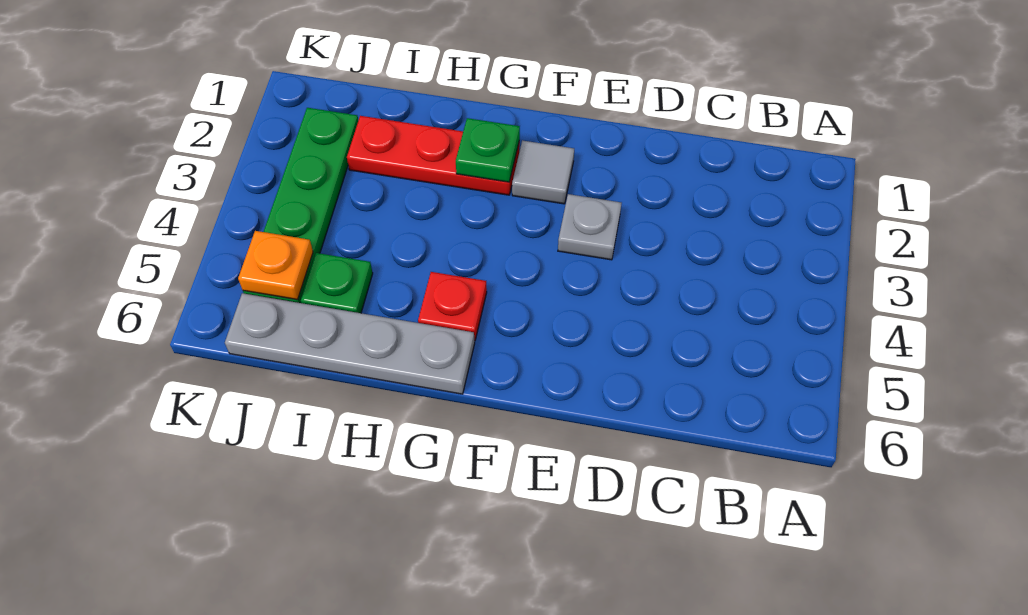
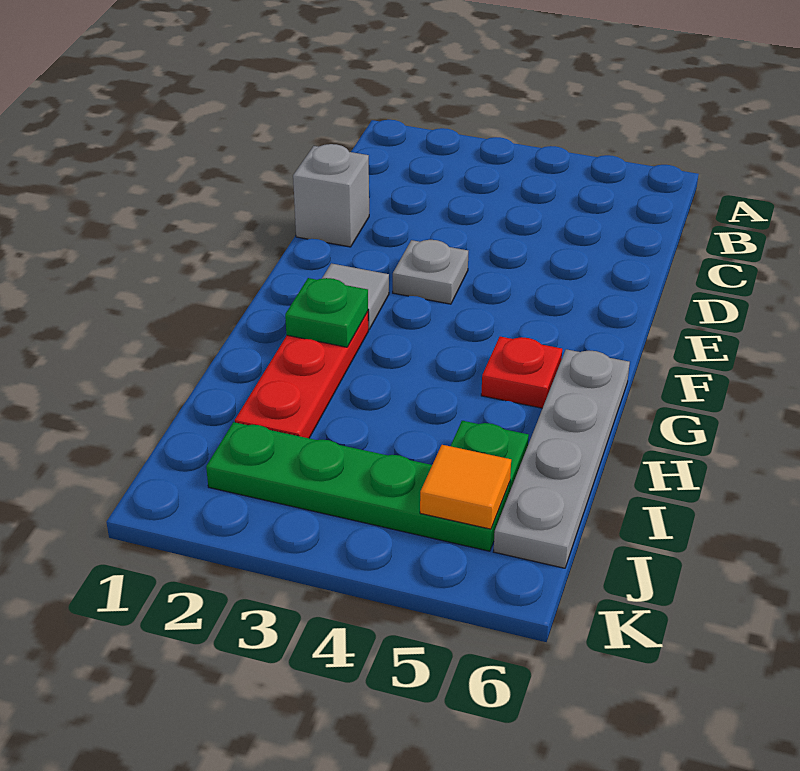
none -> grey 1x1 brick [293,144,369,247]
orange 1x1 plate [238,231,313,300] -> orange 1x1 tile [420,445,511,529]

